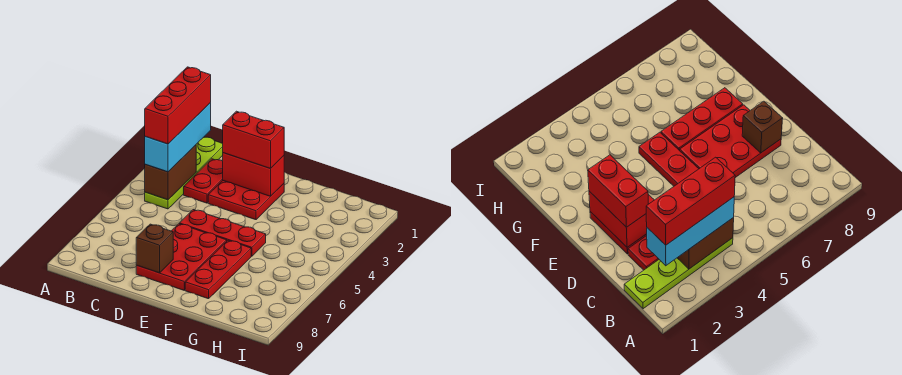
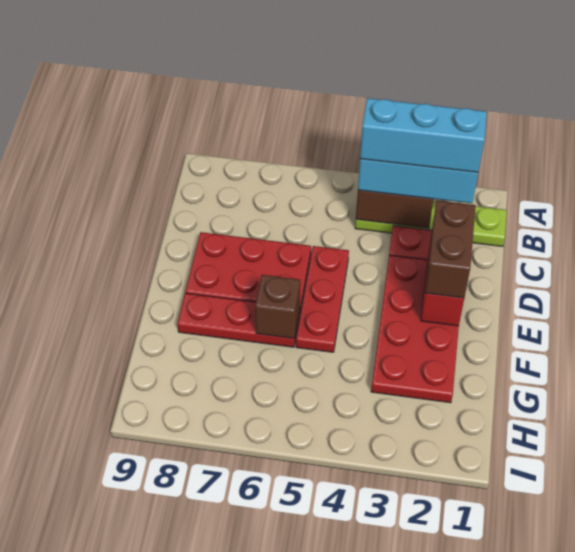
red 1x3 brick [145,67,211,144] -> cyan 1x3 brick [360,98,487,172]
red 2x2 plate [208,181,284,220] -> red 2x4 plate [371,255,459,403]
red 1x2 brick [223,111,284,169] -> brown 1x2 brick [425,201,476,298]
brown 1x1 brick [136,224,173,273] -> brown 1x1 brick moved to [255,275,300,338]

